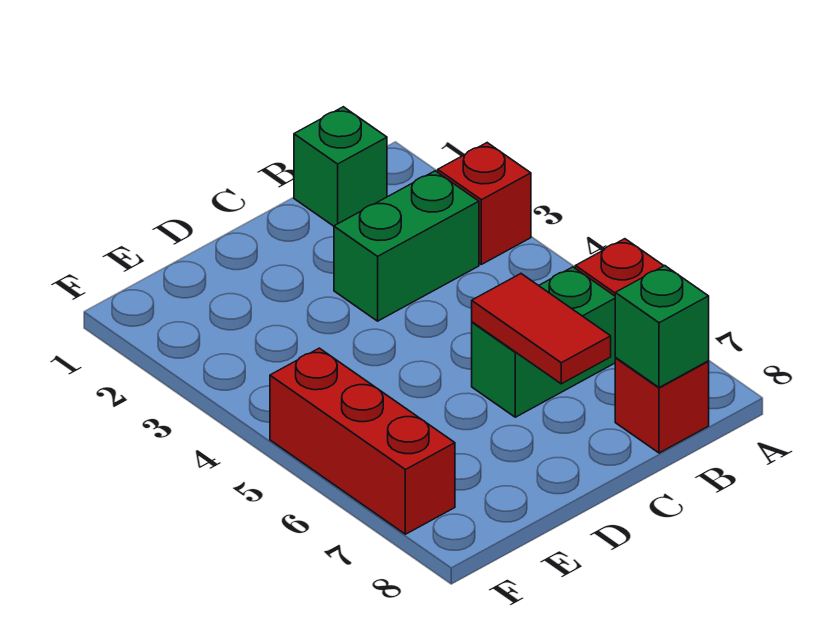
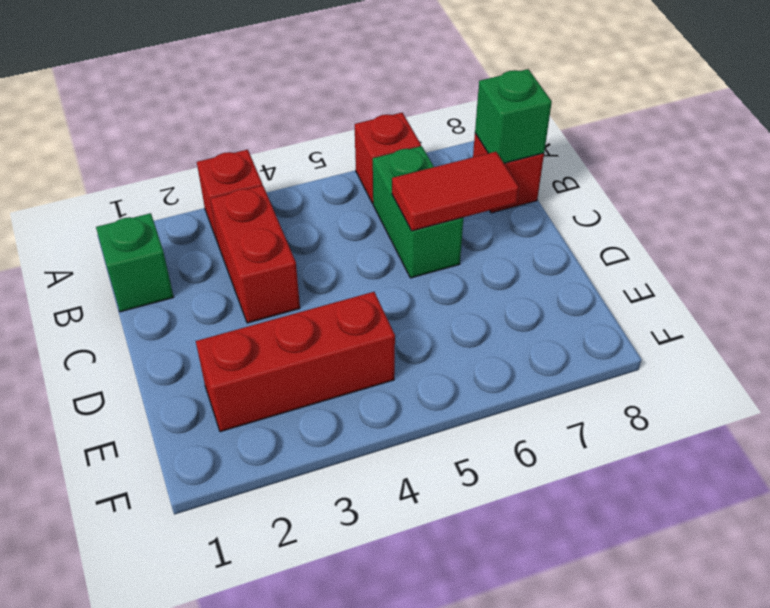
green 1x2 brick [334,171,479,321] -> red 1x2 brick [211,186,300,323]
red 1x3 brick [270,348,455,534] -> red 1x3 brick moved to [196,292,395,432]

